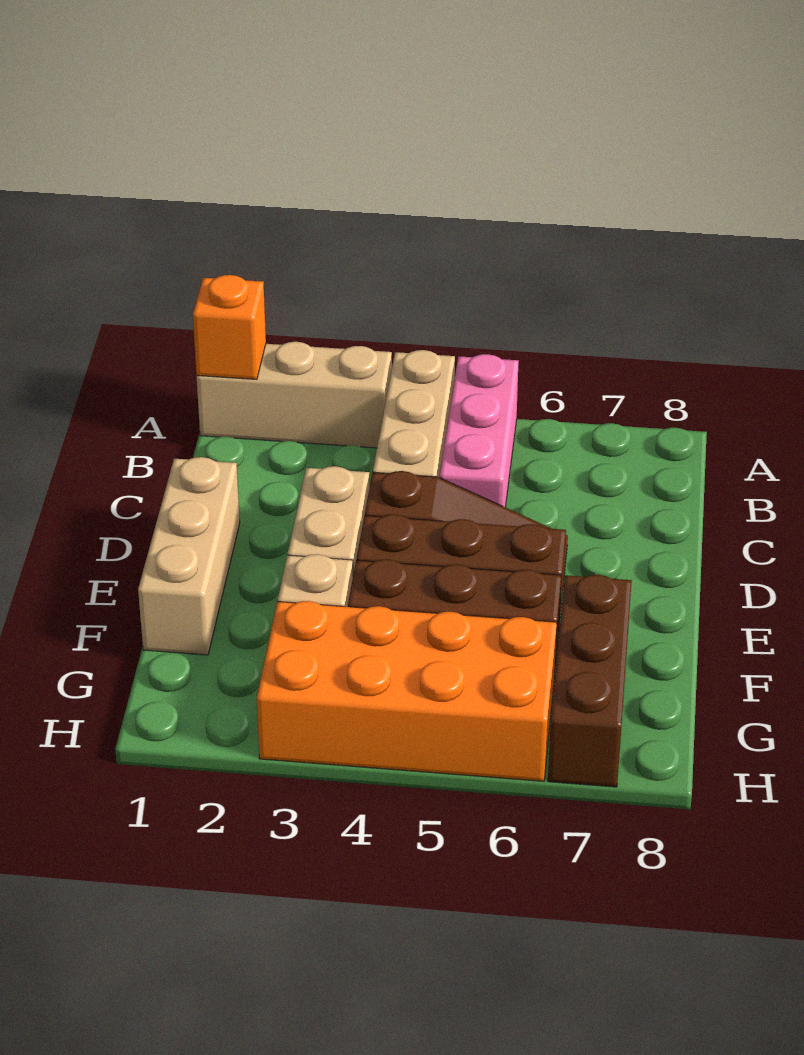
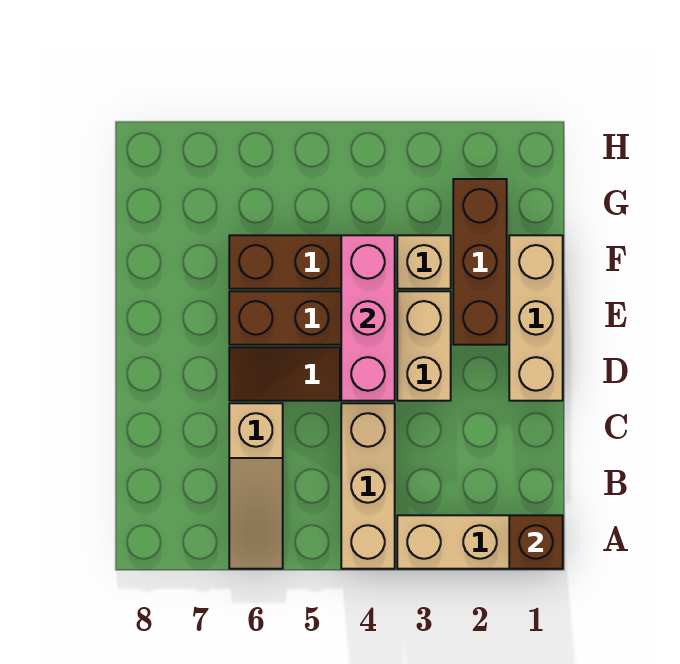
orange 1x1 brick [193,275,266,379] -> brown 1x1 brick [509,515,563,569]
pink 1x3 brick [440,354,519,507] -> pink 1x3 brick moved to [341,235,395,401]
none -> tan 1x3 slope [229,403,283,569]
brown 1x3 brick [548,575,632,787] -> brown 1x3 brick moved to [453,179,507,345]
orange 2x4 brick [257,601,557,781] -> none

